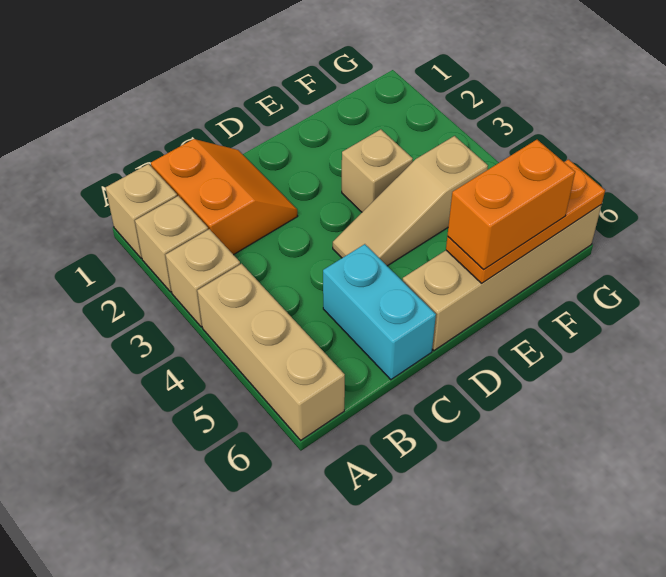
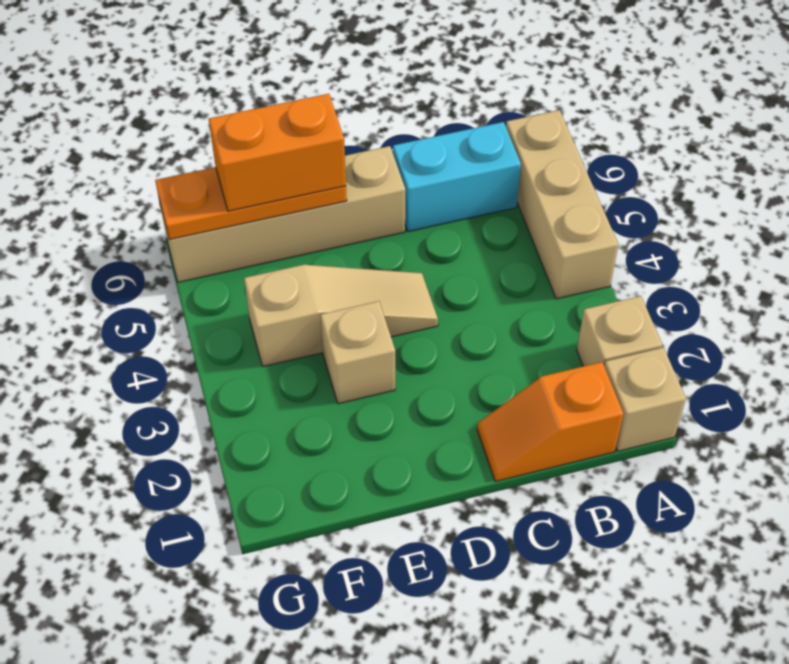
tan 1x1 brick [166,229,240,327] -> none
orange 2x2 slope [151,139,298,255] -> orange 1x2 slope [477,362,623,481]
cyan 1x2 brick [323,244,436,380] -> cyan 1x2 brick turned to [393,122,521,232]

